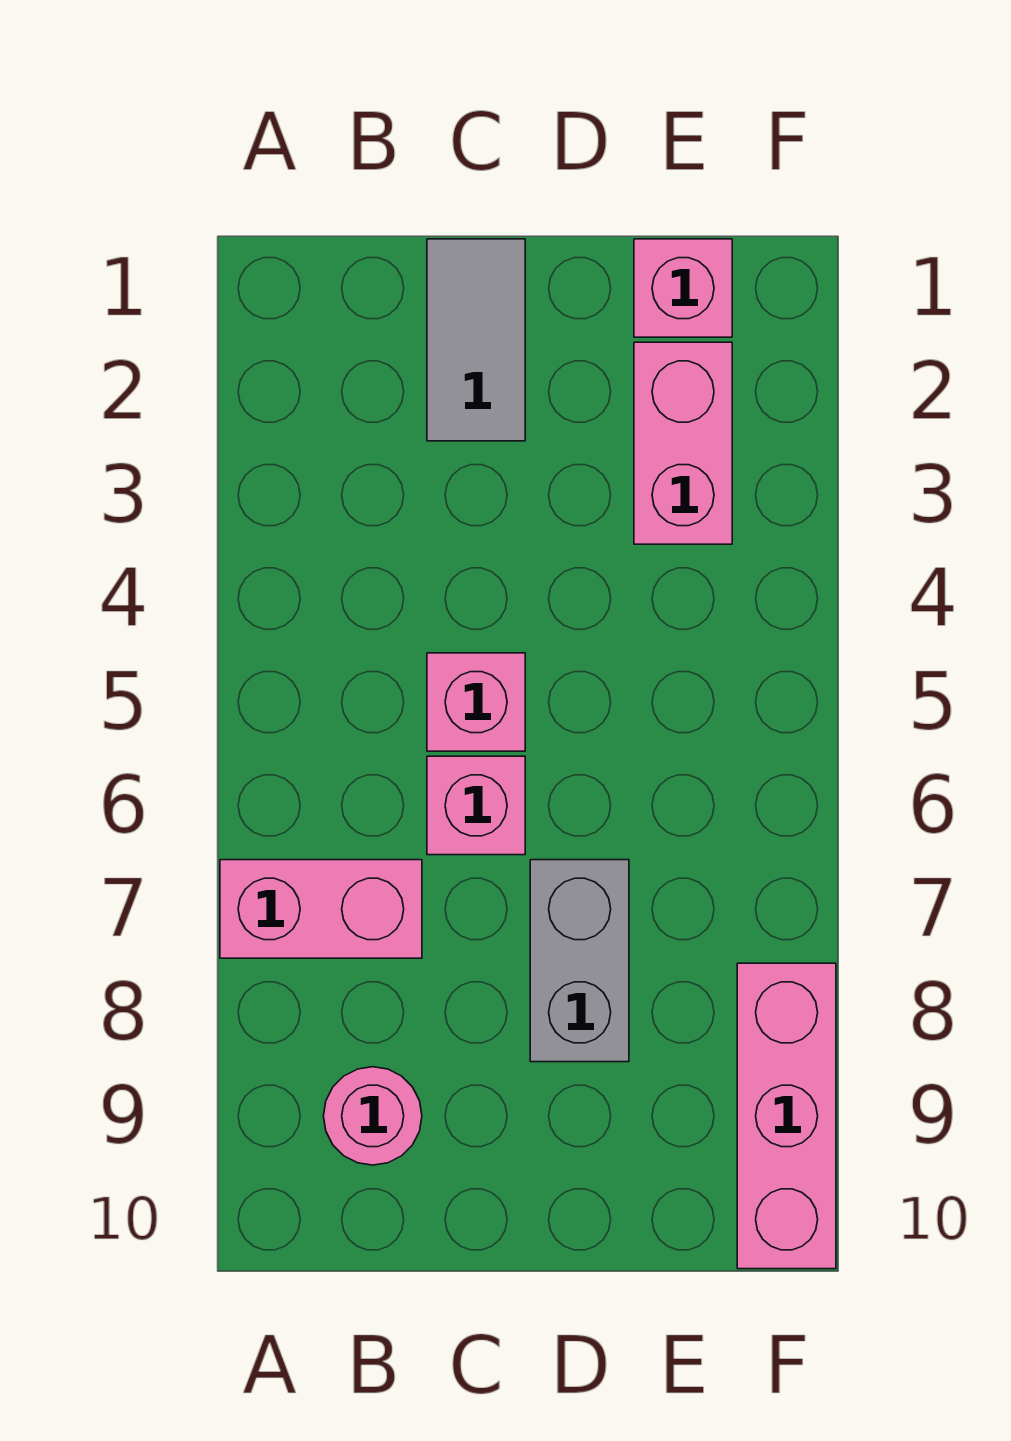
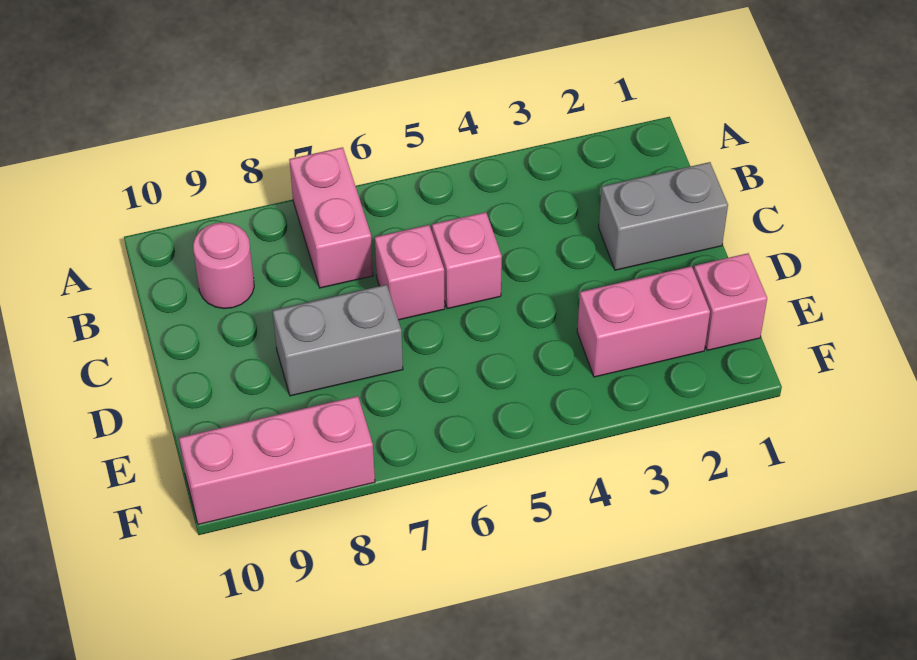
grey 1x2 tile [427,239,525,441] -> grey 1x2 brick [599,162,728,270]

